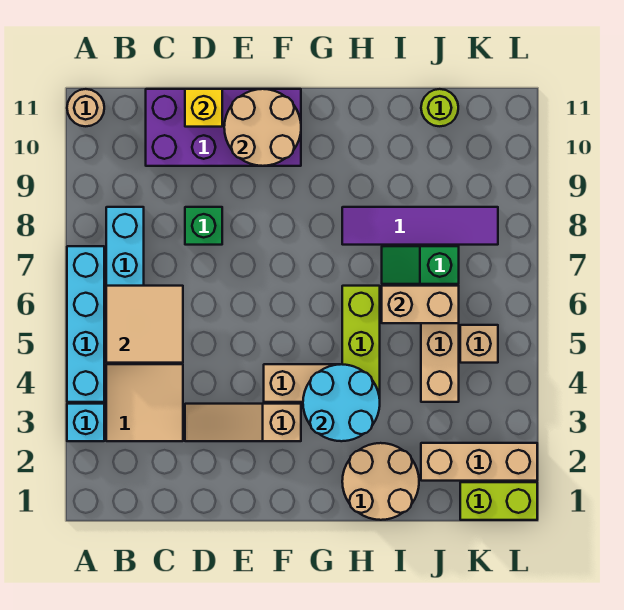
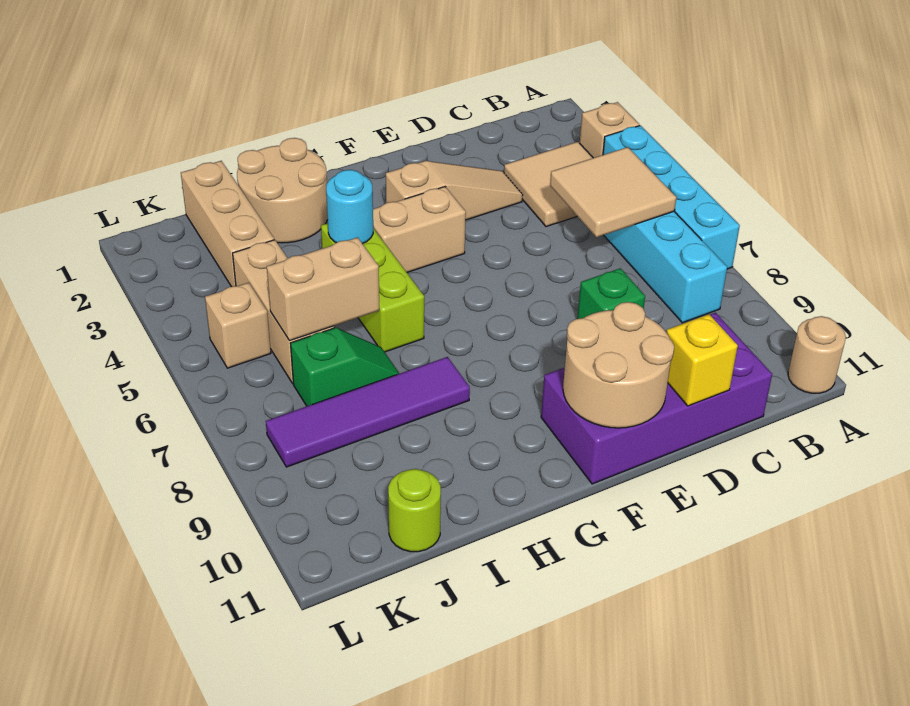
cyan 1x1 brick [67,404,104,441] -> tan 1x1 brick [580,102,639,158]
cyan 2x2 round brick [303,364,380,441] -> cyan 1x1 round brick [326,170,373,244]
tan 1x3 brick [421,443,537,481] -> tan 1x3 brick turned to [181,161,274,287]
lime 1x2 brick [460,482,537,520] -> none

